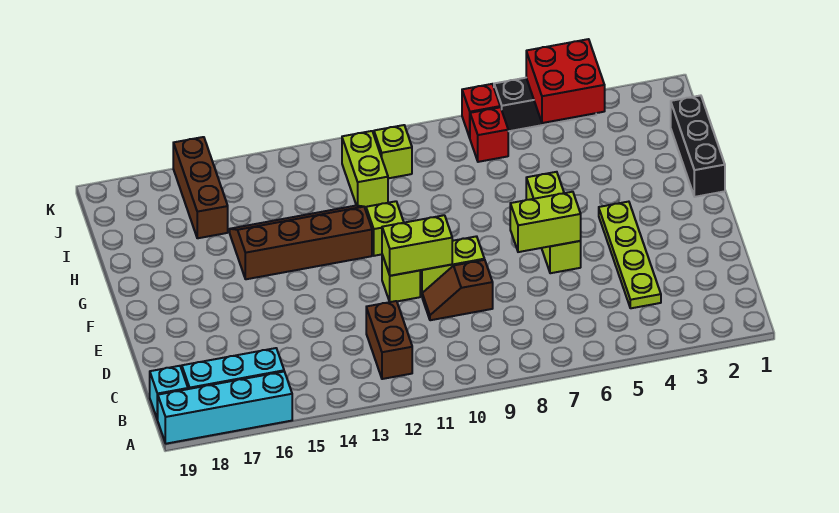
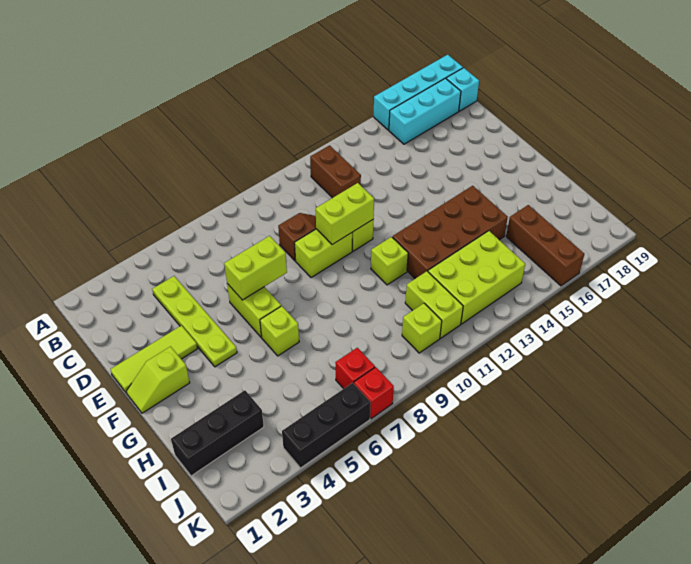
none -> lime 1x3 tile [110,326,198,393]
none -> lime 1x2 slope [126,347,190,413]
black 1x3 brick [671,95,725,197] -> black 1x3 brick turned to [171,390,264,476]
brown 2x4 slope [230,205,372,279] -> brown 2x4 brick [392,186,508,279]
none -> lime 2x3 brick [428,231,525,324]
red 2x2 brick [526,39,605,123] -> none

